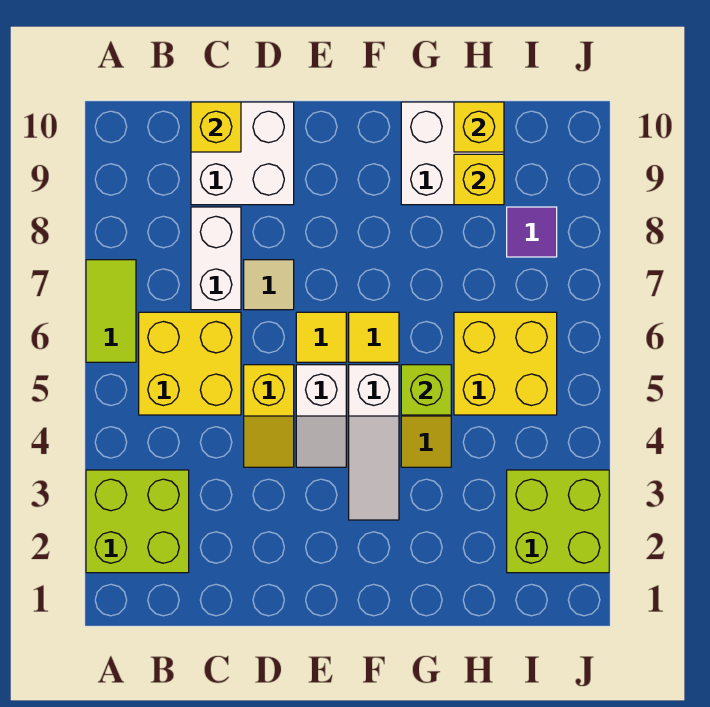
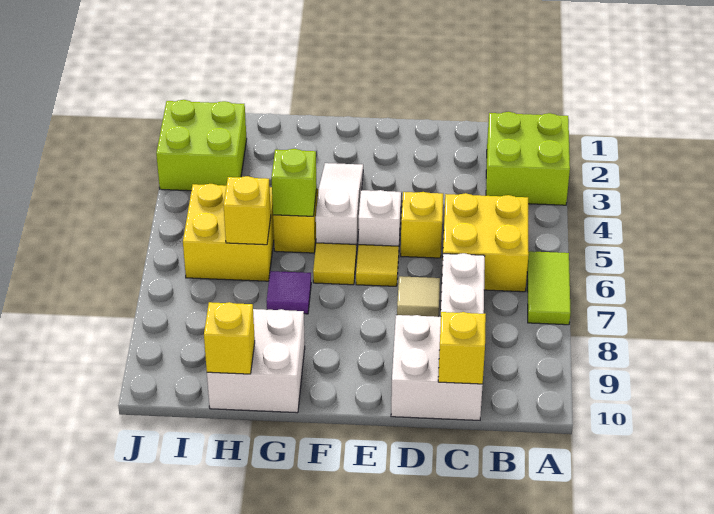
yellow 1x1 brick [454,154,504,205] -> yellow 1x1 brick moved to [224,176,271,245]
purple 1x1 tile [507,207,557,257] -> purple 1x1 tile moved to [267,271,311,314]

